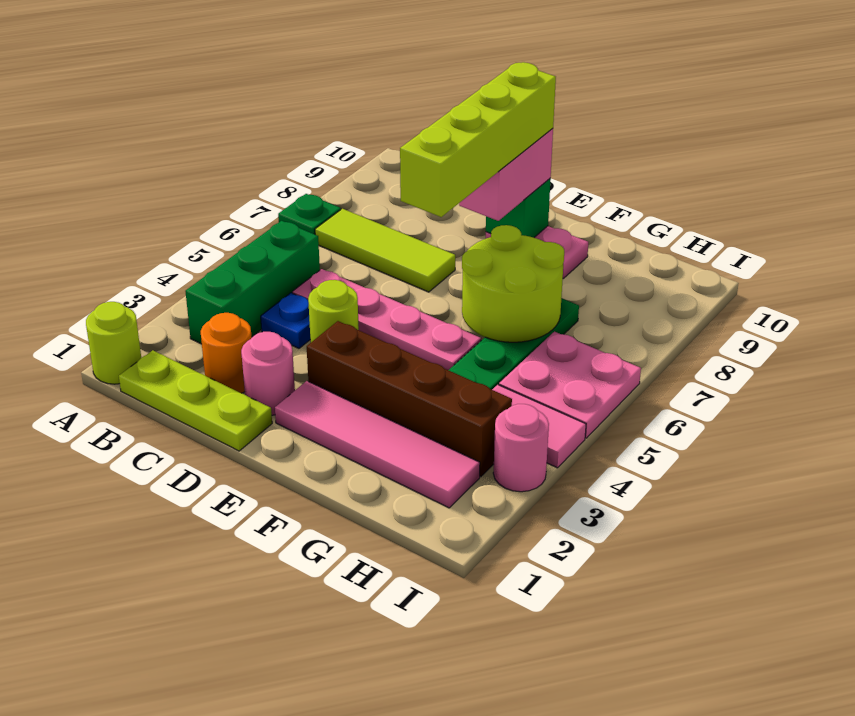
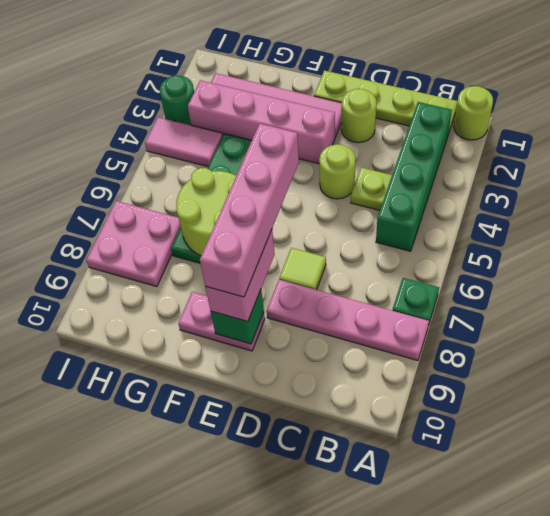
lime 1x3 plate [119,350,272,451] -> lime 1x4 plate [314,70,457,134]
green 1x3 brick [185,221,320,344] -> green 1x4 brick [376,102,452,251]
lime 1x3 tile [315,209,455,292] -> lime 1x1 tile [279,248,326,290]
orange 1x1 round brick [201,313,252,393] -> none
blue 1x1 plate [261,293,310,348] -> lime 1x1 plate [351,167,392,210]
pink 1x4 plate [292,269,481,370] -> pink 1x4 plate moved to [266,280,429,361]
pink 1x1 round brick [241,332,295,415] -> lime 1x1 round brick [341,89,376,143]
brown 1x4 brick [307,321,512,477] -> pink 1x4 brick [188,80,335,164]
lime 1x4 brick [400,62,556,217] -> pink 1x4 brick [200,123,299,297]
pink 2x2 plate [499,332,641,438] -> pink 2x2 plate moved to [86,201,181,287]
pink 1x1 round brick [493,404,549,492] -> green 1x1 round brick [160,76,194,125]

